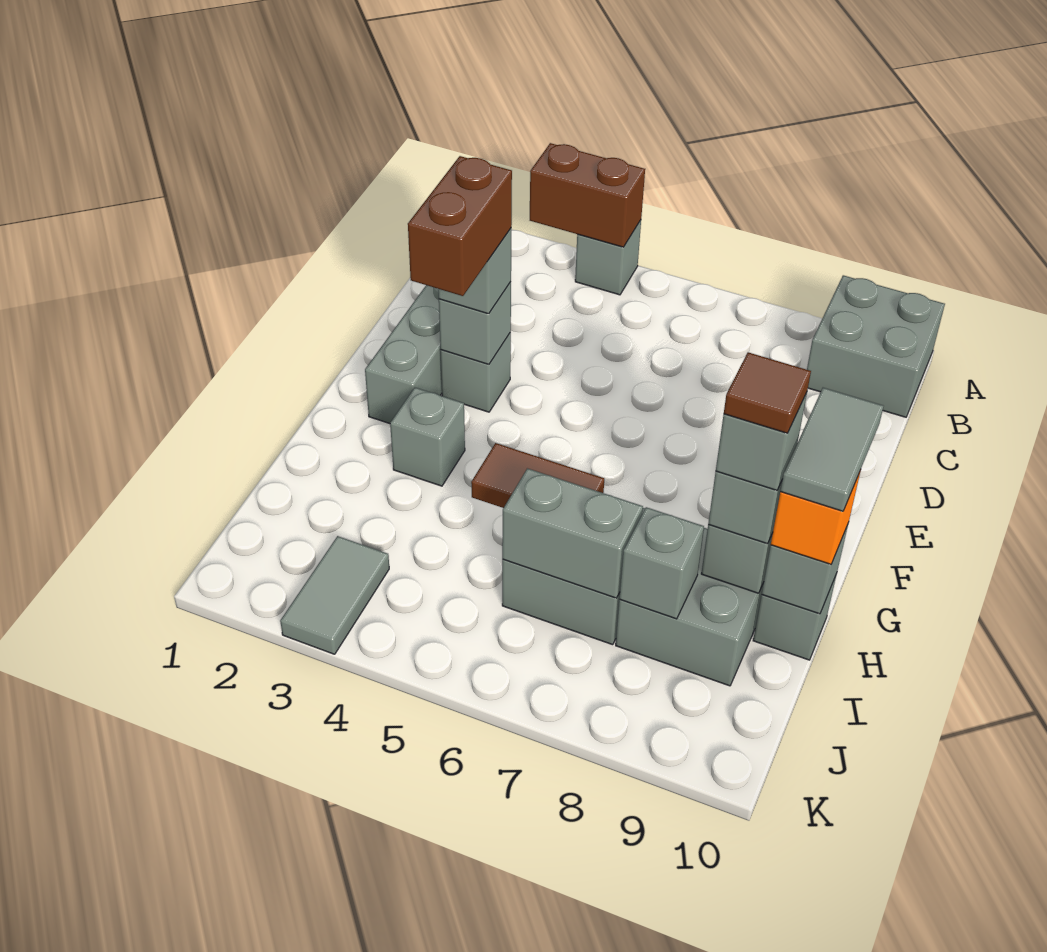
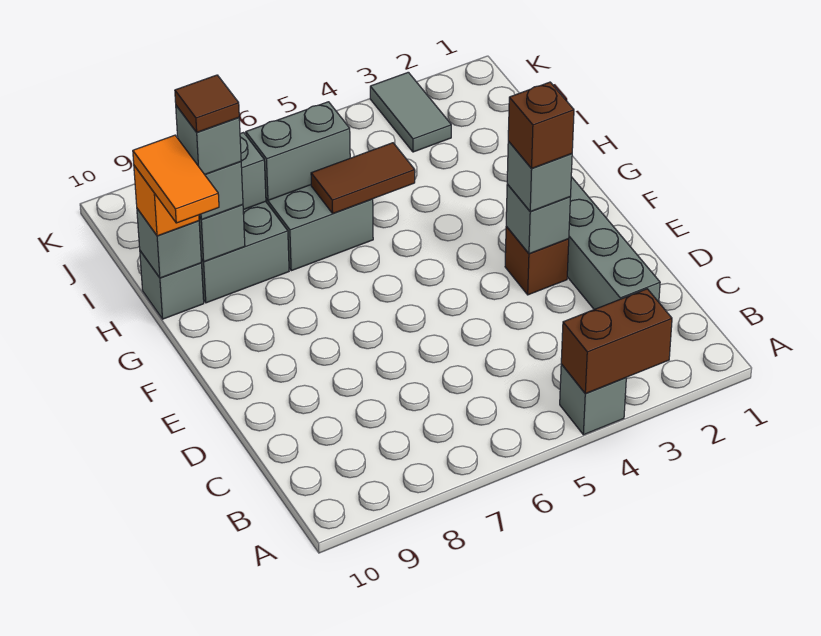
grey 2x2 brick [807,275,945,417] -> none
grey 1x1 brick [440,332,511,412] -> brown 1x1 brick [505,227,569,295]
brown 1x2 brick [408,156,512,296] -> brown 1x1 brick [508,82,574,168]
grey 1x1 brick [390,388,465,486] -> none
grey 1x2 tile [780,388,883,511] -> orange 1x2 tile [133,135,219,223]

